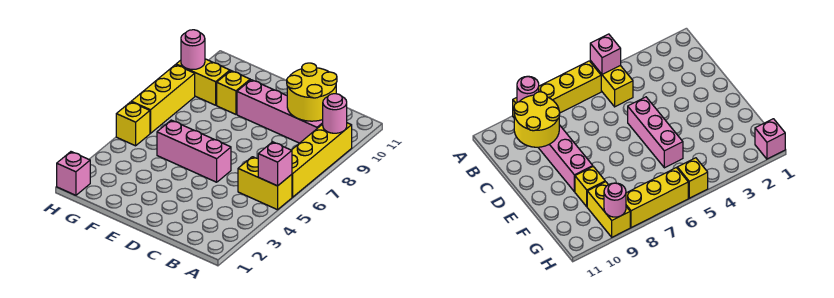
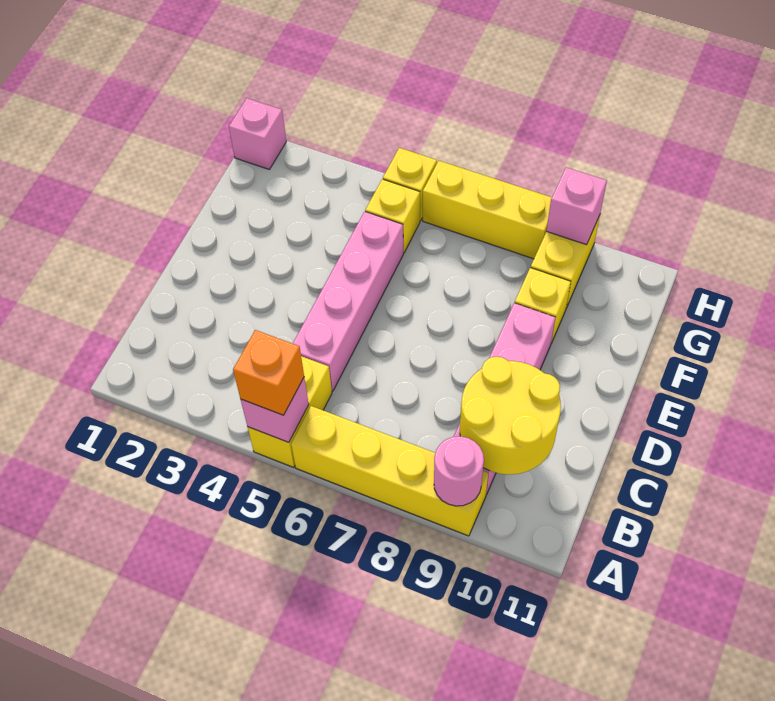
none -> orange 1x1 brick [233,330,304,415]
pink 1x3 brick [157,120,231,182] -> pink 1x4 brick [293,212,404,391]
none -> yellow 1x1 brick [365,179,420,253]
pink 1x1 round brick [181,30,205,69] -> pink 1x1 brick [546,167,607,245]

